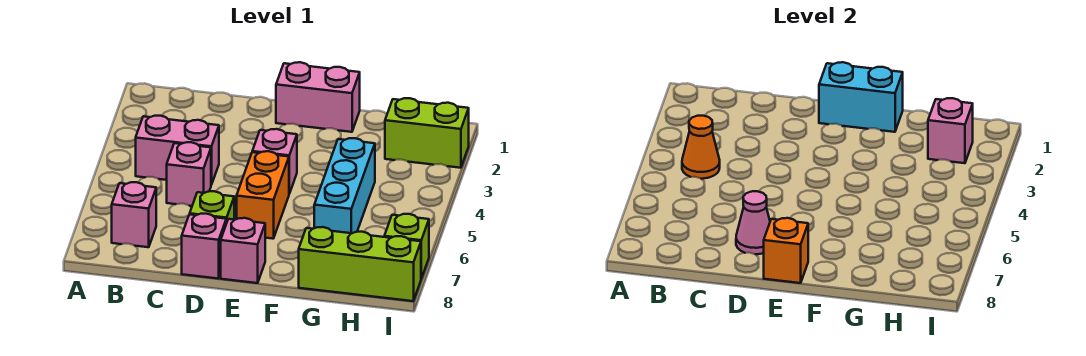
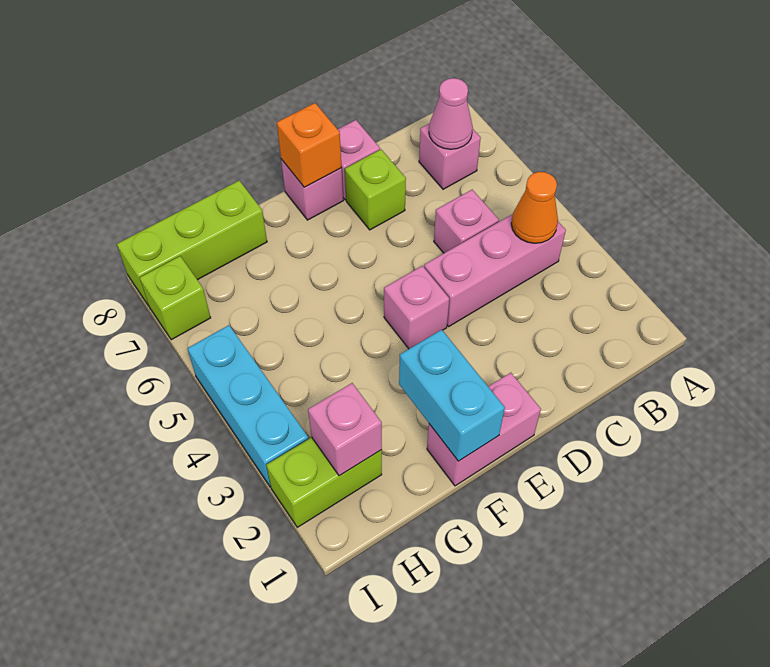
pink 1x2 brick [136,116,219,185] -> pink 1x3 brick [424,214,566,326]
pink 1x1 cone [736,191,770,254] -> pink 1x1 cone moved to [429,78,473,149]
cyan 1x2 brick [819,62,903,132] -> cyan 1x2 brick turned to [399,330,505,461]
orange 1x2 brick [237,151,289,239] -> none
cyan 1x3 brick [314,138,375,233] -> cyan 1x3 brick moved to [187,325,308,487]

